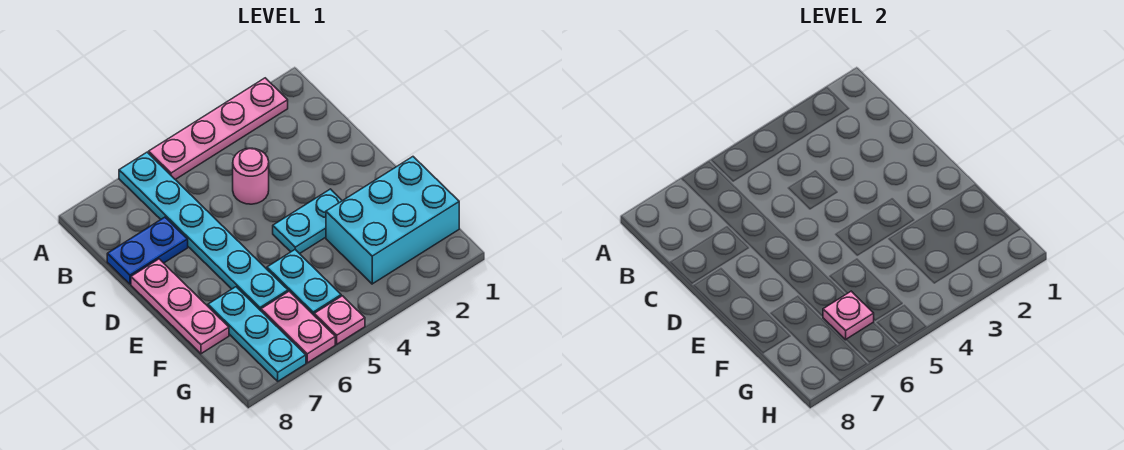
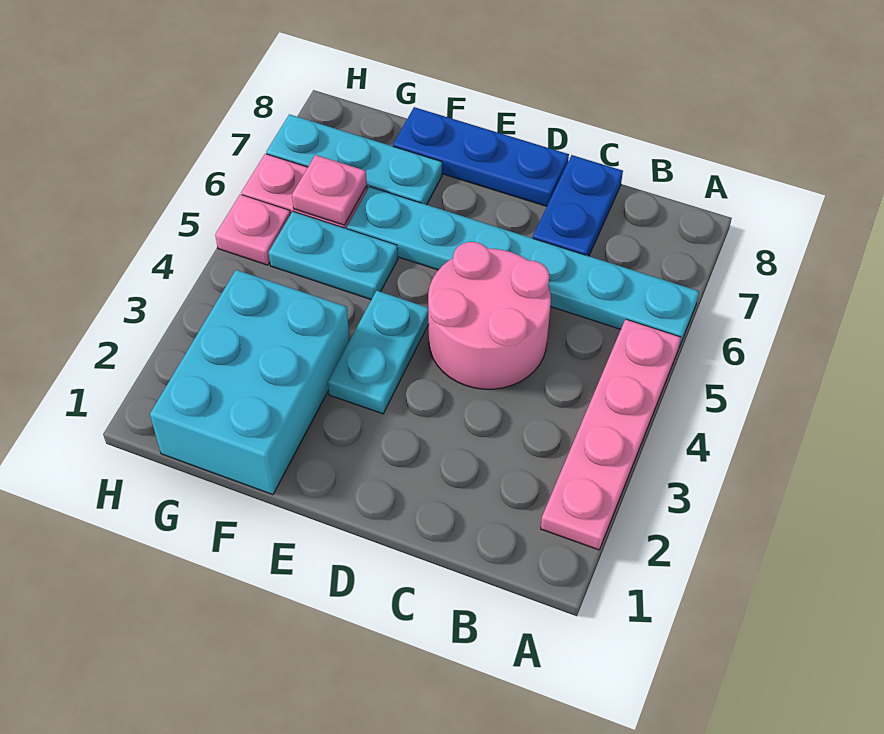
pink 1x1 round brick [233,148,269,204] -> pink 2x2 round brick [428,242,551,389]
pink 1x3 plate [131,259,229,354] -> blue 1x3 plate [393,107,569,206]

